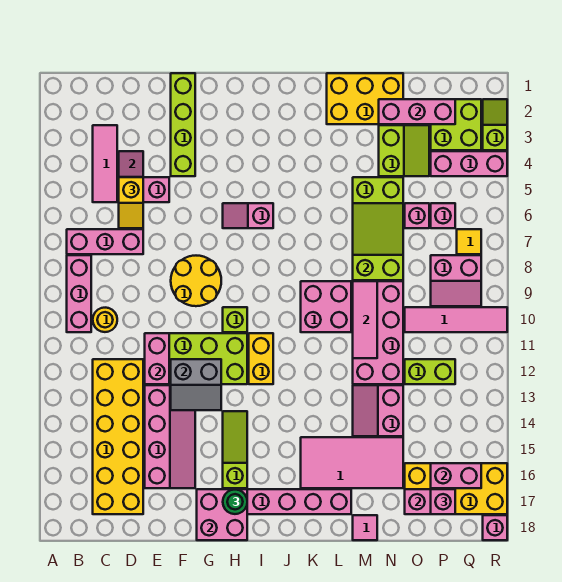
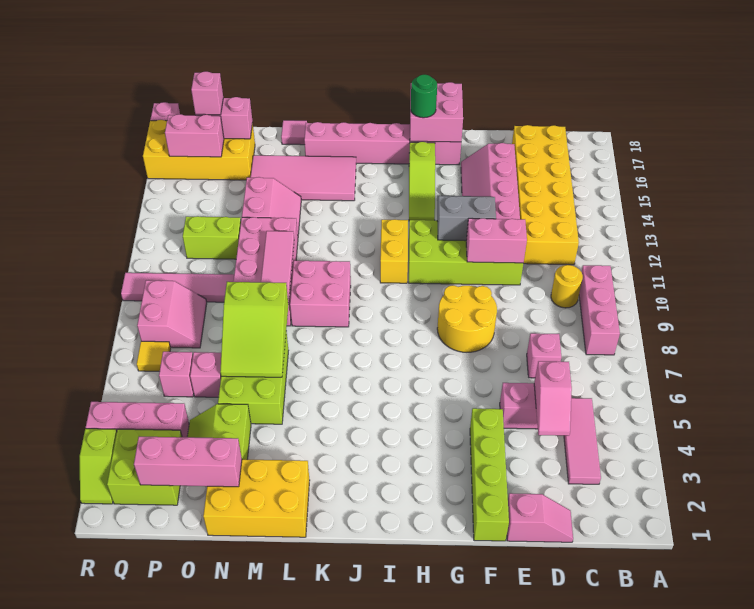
pink 1x3 brick [67,229,143,254] -> pink 1x1 brick [527,333,561,378]
yellow 1x2 slope [119,177,143,228] -> none
pink 1x2 brick [145,333,169,384] -> pink 1x2 brick turned to [466,218,527,263]
pink 1x2 slope [223,203,273,228] -> pink 1x2 slope moved to [507,493,573,542]
lime 1x1 brick [223,307,247,332] -> none
pink 2x2 slope [431,255,481,306] -> pink 2x2 slope turned to [137,280,207,348]

